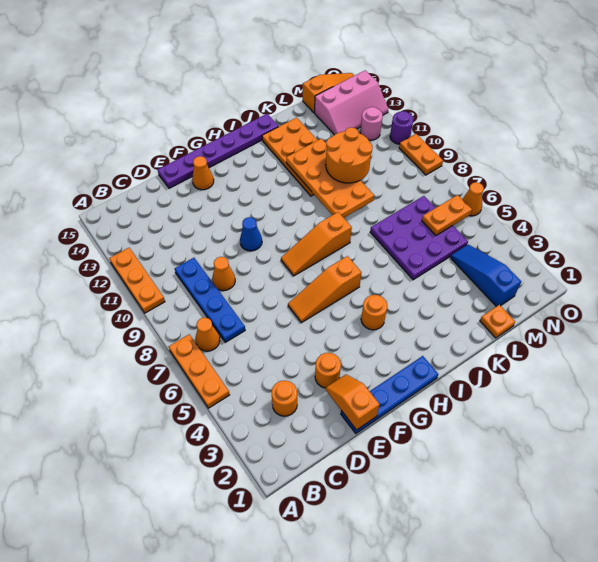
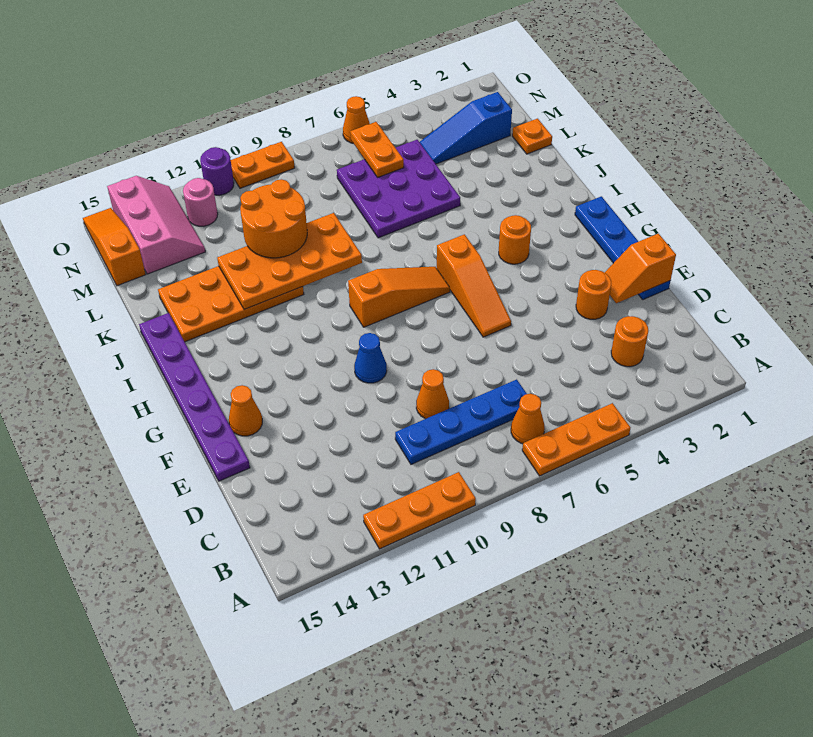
orange 1x3 slope [281,212,352,276] -> orange 1x3 slope turned to [348,267,450,327]

